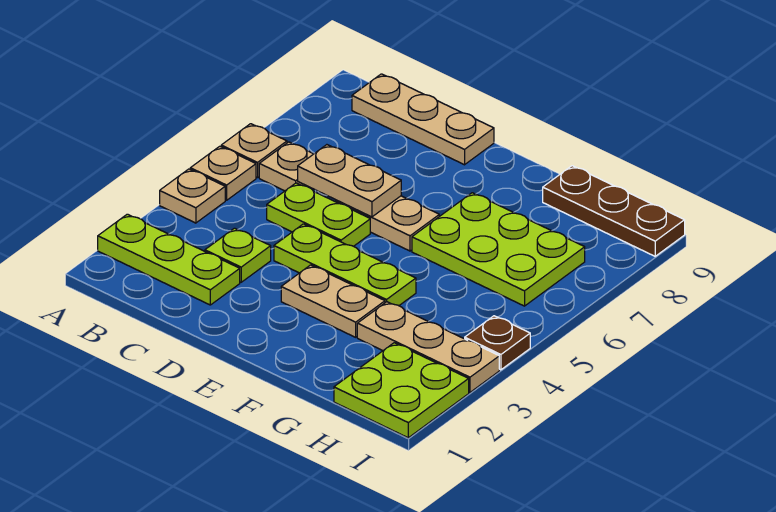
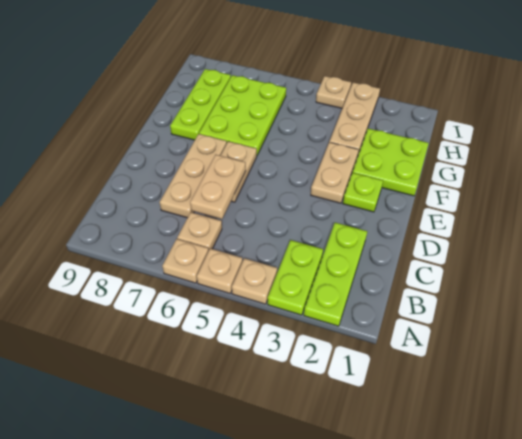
tan 1x3 plate [352,74,494,165] -> tan 1x3 plate moved to [159,134,227,218]
lime 1x1 plate [205,228,271,282] -> lime 1x1 plate moved to [343,173,383,212]
lime 1x2 plate [267,183,370,246] -> lime 1x2 plate moved to [268,240,323,315]
lime 1x3 plate [274,224,416,306] -> lime 1x3 plate moved to [170,69,231,140]
brown 1x3 plate [543,166,685,256] -> none
lime 2x2 plate [334,343,469,438] -> lime 2x2 plate moved to [352,129,429,196]
brown 1x1 plate [465,316,530,370] -> tan 1x1 plate [316,76,351,108]

